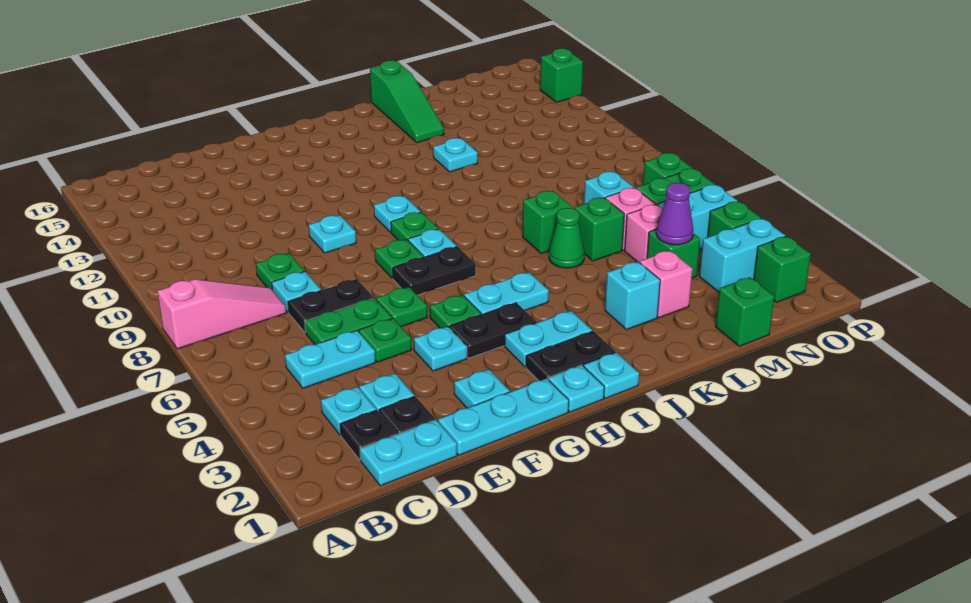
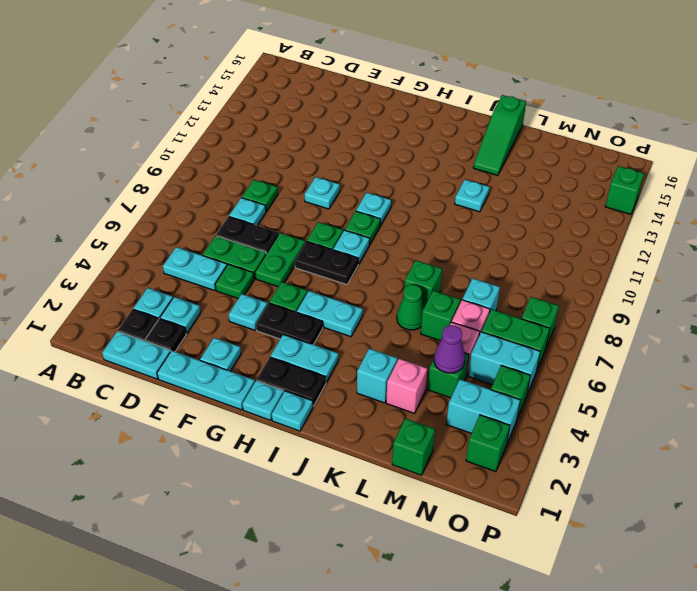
pink 1x3 slope [158,279,286,349] -> none
green 1x1 plate [376,287,427,327] -> green 1x2 plate [255,233,305,287]

